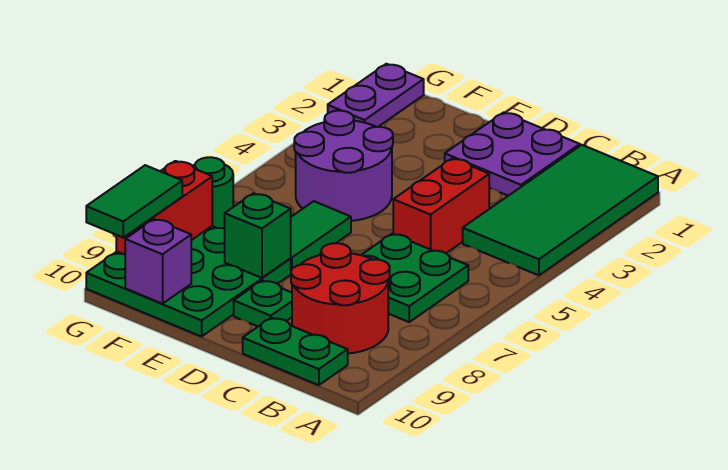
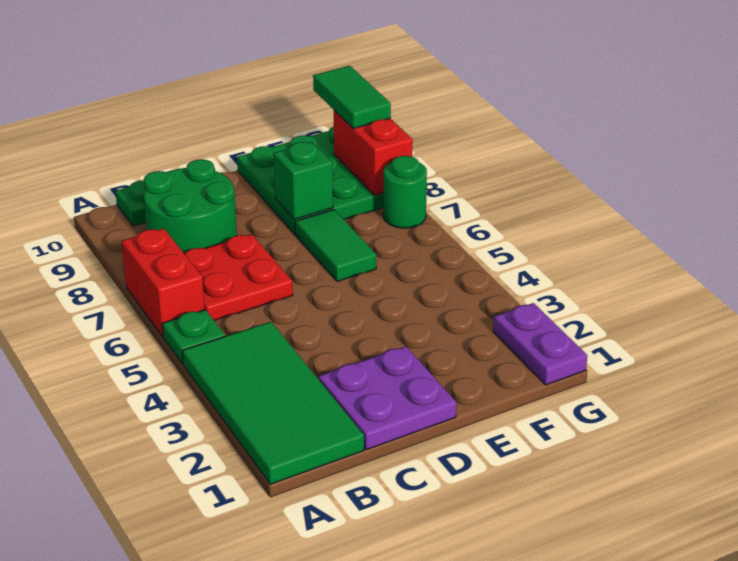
green 2x2 plate [362,234,468,322] -> red 2x2 plate [185,234,293,321]
red 2x2 round brick [291,243,390,353] -> green 2x2 round brick [144,159,237,254]
red 1x2 brick [393,158,489,253] -> red 1x2 brick moved to [122,229,204,337]
green 1x1 plate [234,280,292,326] -> green 1x1 plate moved to [162,310,225,364]
purple 2x2 round brick [294,111,393,221] -> none
purple 1x1 brick [125,219,191,304] -> none

